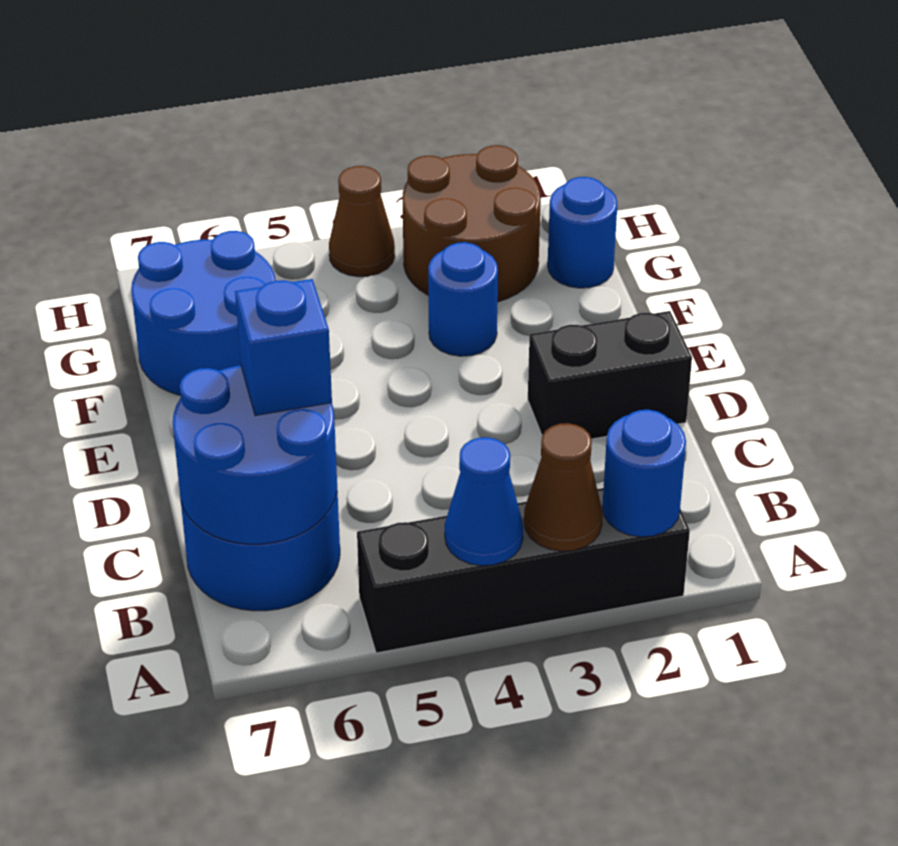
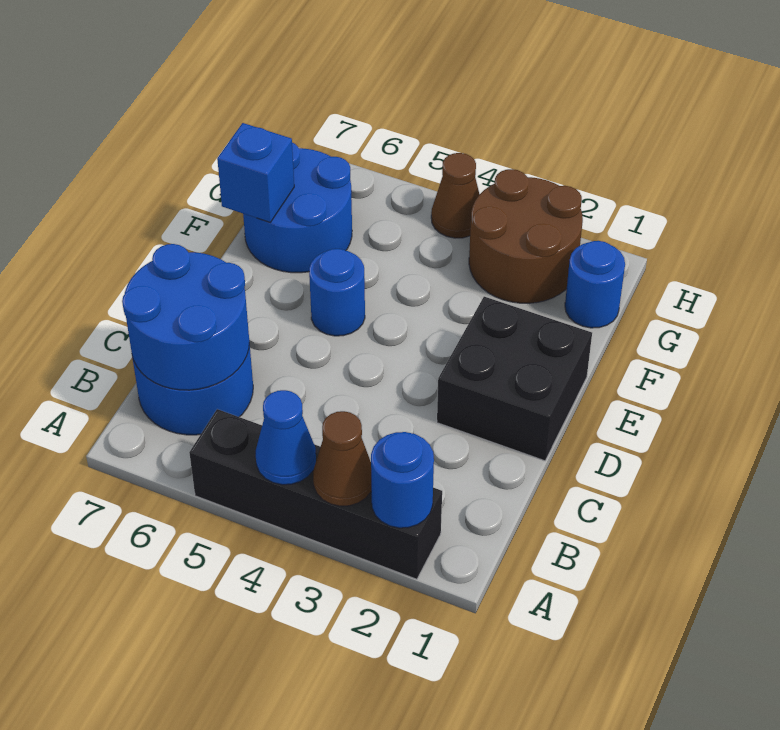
blue 1x1 brick [235,279,332,416] -> blue 1x1 brick moved to [217,123,294,222]
black 1x2 brick [528,311,692,439] -> black 2x2 brick [437,297,592,461]
blue 1x1 round brick [428,242,498,356] -> blue 1x1 round brick moved to [309,249,365,336]

